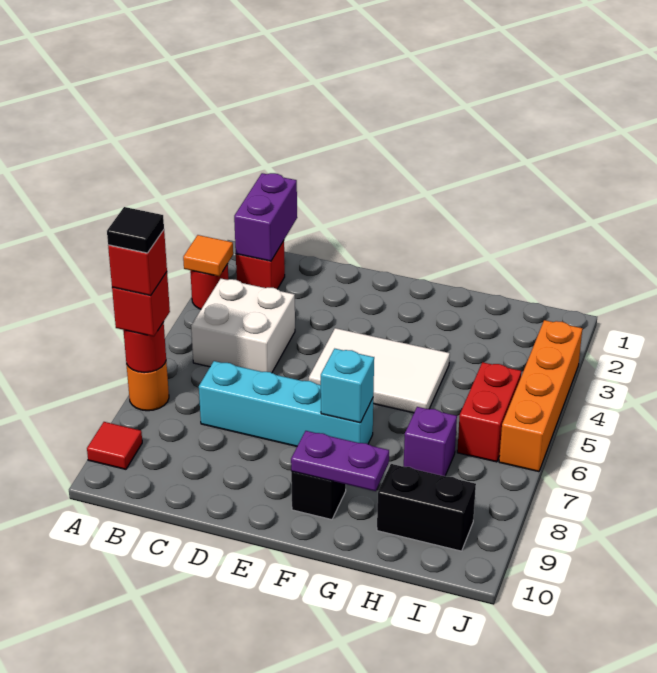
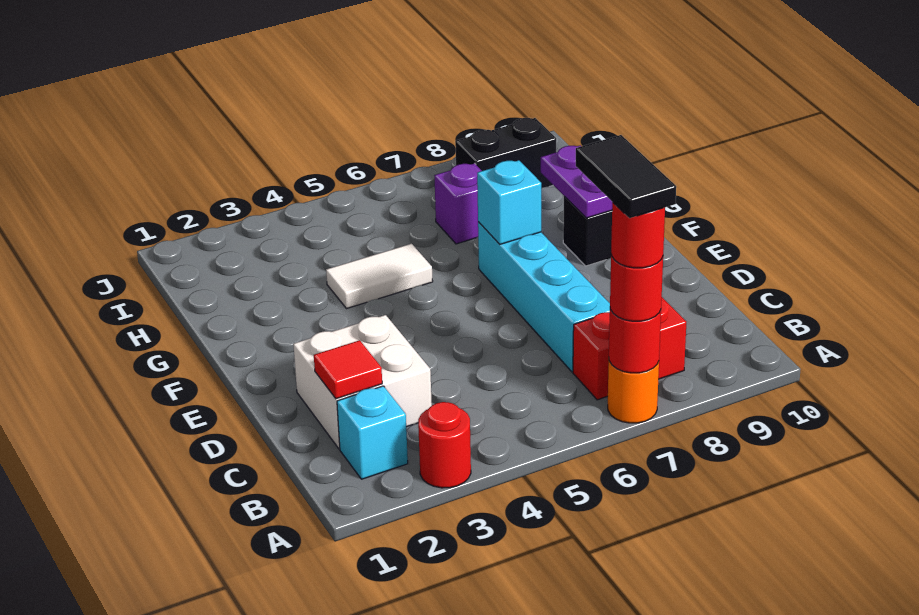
orange 1x1 tile [183,235,233,276] -> none
red 1x1 brick [112,272,170,336] -> red 1x1 round brick [610,255,663,321]
red 1x1 brick [108,230,167,295] -> red 1x1 round brick [611,202,665,268]
black 1x1 tile [107,207,164,253] -> black 1x2 tile [576,135,676,218]
red 1x1 tile [87,422,142,469] -> red 1x1 tile moved to [314,340,382,399]
purple 1x2 brick [234,173,297,261] -> none
red 1x1 brick [236,241,285,289] -> cyan 1x1 brick [337,386,408,479]
white 2x2 brick [191,279,295,373] -> white 2x2 brick moved to [293,315,432,449]
white 2x3 tile [309,328,450,413] -> white 1x2 tile [326,244,433,309]
black 1x2 brick [377,464,476,551] -> black 1x2 brick turned to [455,118,556,188]
red 1x2 brick [457,362,521,462] -> red 1x2 brick moved to [573,298,686,400]
orange 1x4 brick [499,320,582,472] -> none

